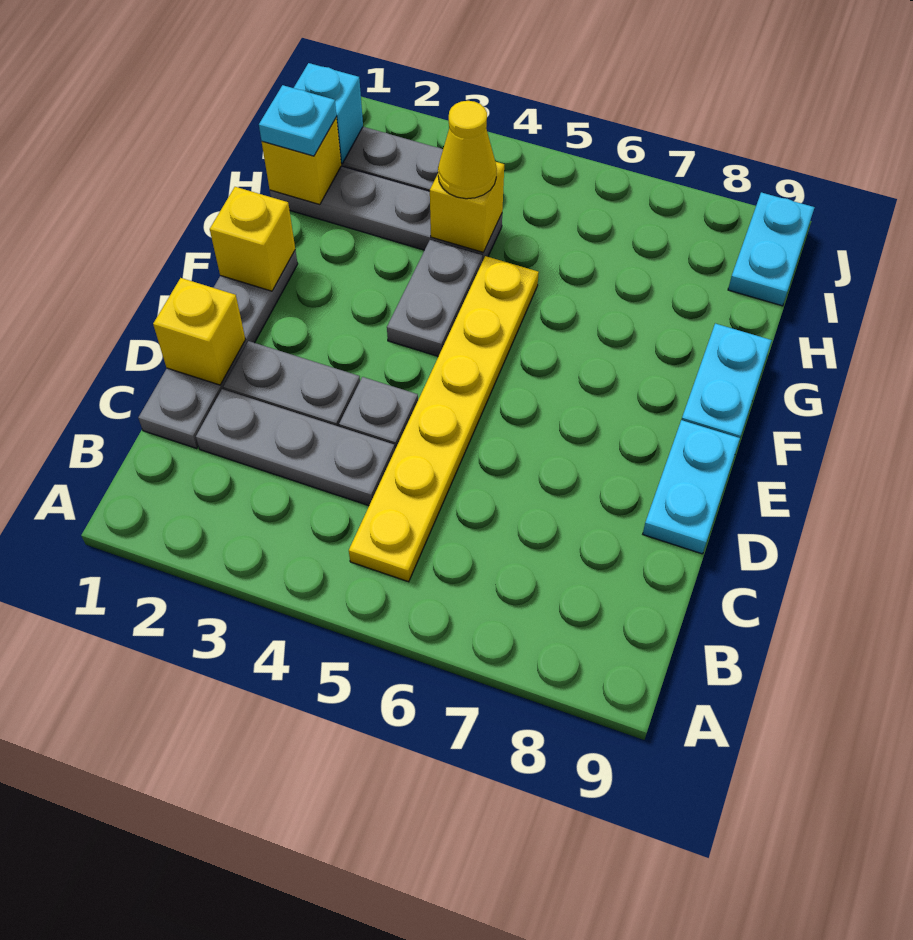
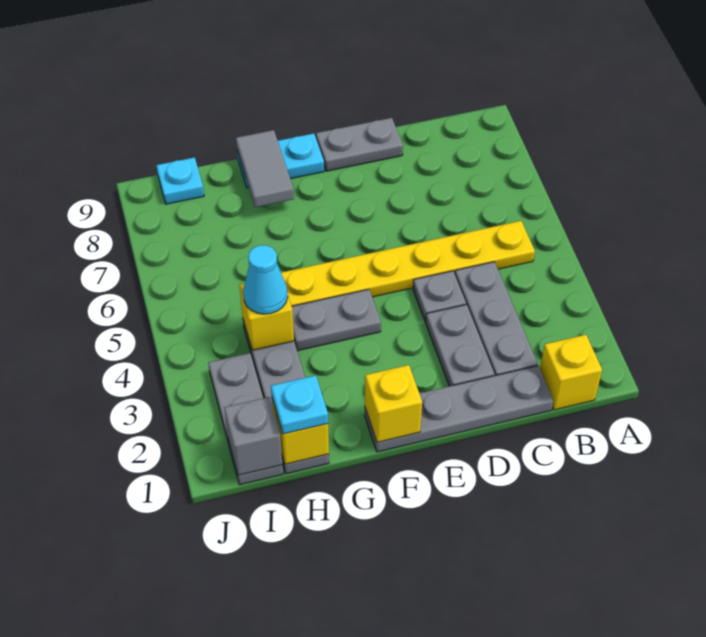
yellow 1x1 brick [153,278,246,385] -> yellow 1x1 brick moved to [540,335,602,410]
cyan 1x2 plate [643,420,740,554] -> grey 1x2 plate [316,118,403,171]
none -> grey 1x2 tile [236,130,294,207]
yellow 1x1 cone [438,101,497,199] -> cyan 1x1 cone [243,245,288,314]
cyan 1x1 brick [294,63,363,163] -> grey 1x1 brick [224,397,283,475]
cyan 1x2 plate [728,192,815,306] -> cyan 1x1 plate [156,157,204,204]

